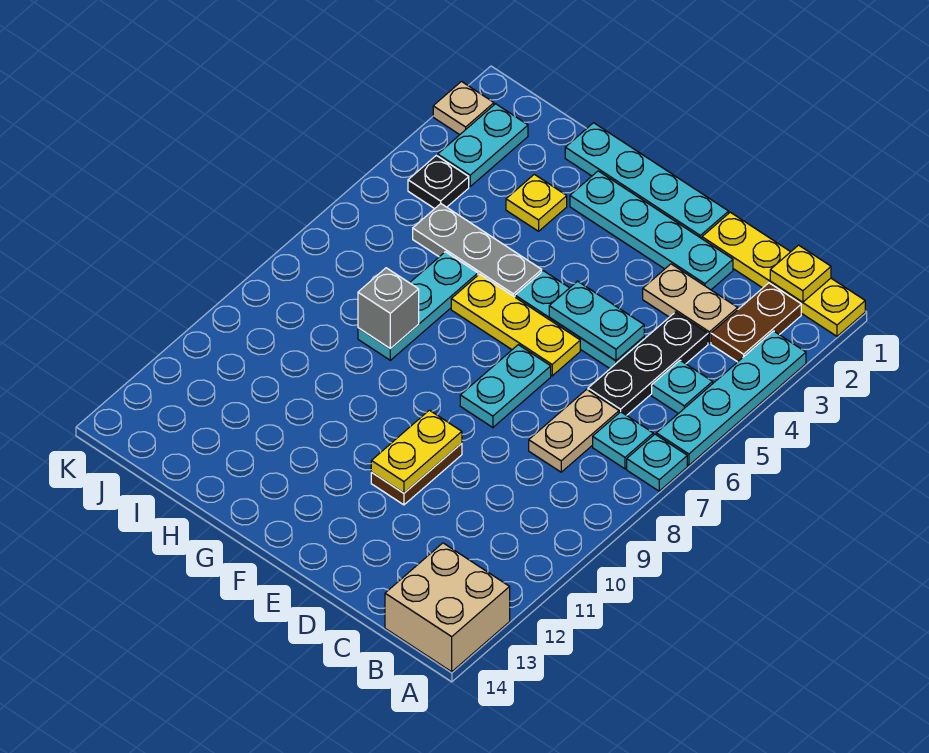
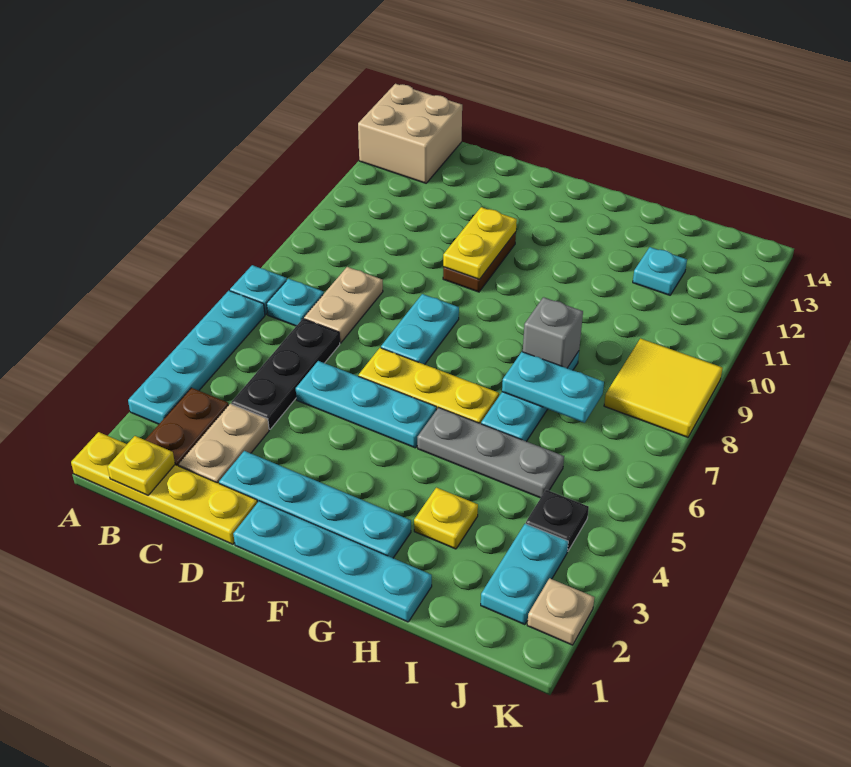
cyan 1x1 plate [652,360,713,414] -> cyan 1x1 plate moved to [633,247,687,295]
tan 1x2 plate [643,264,738,343] -> tan 1x2 plate turned to [179,404,269,483]
cyan 1x2 plate [549,281,644,361] -> cyan 1x2 plate moved to [502,352,604,423]
none -> yellow 2x2 tile [604,338,723,437]

